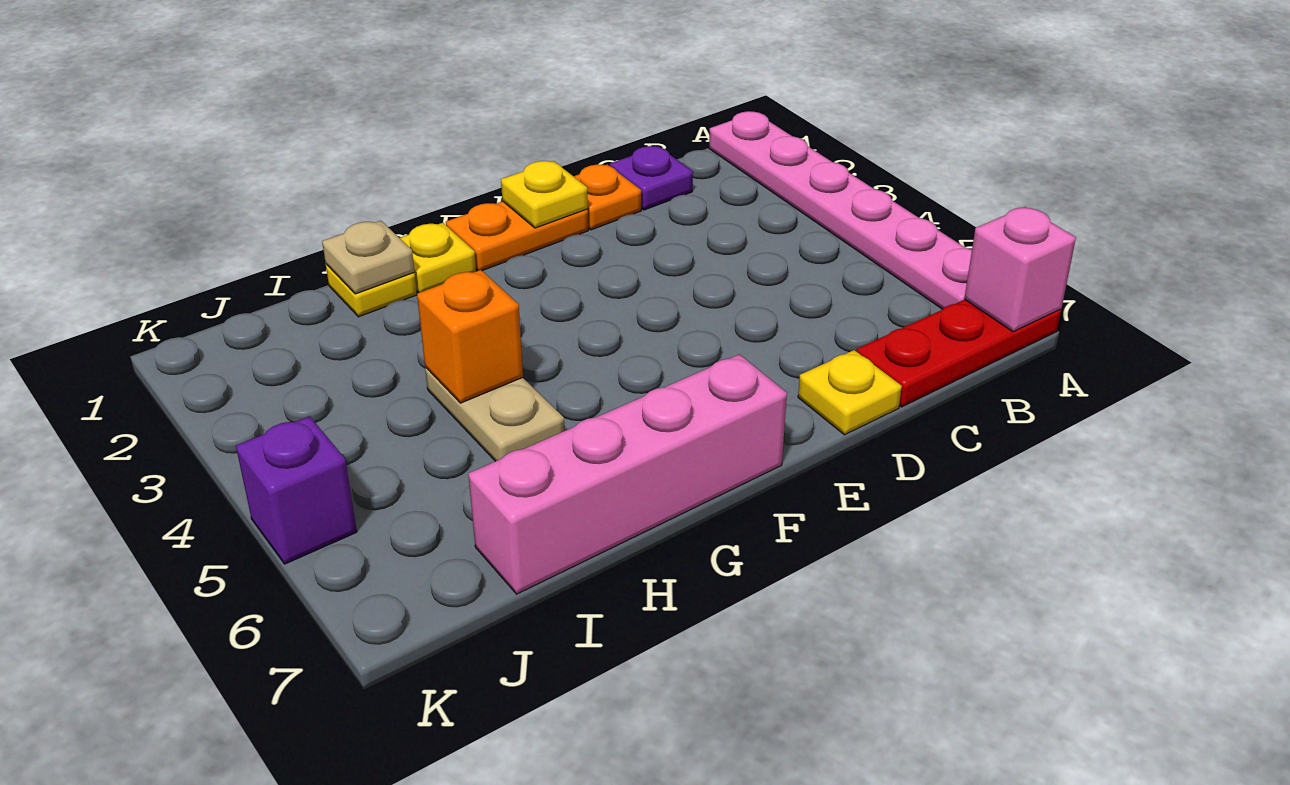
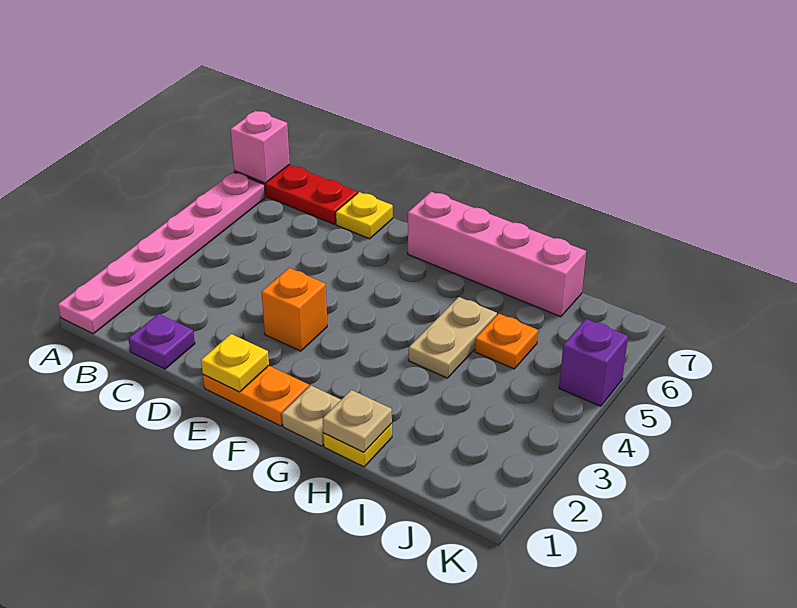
orange 1x1 plate [574,164,641,230] -> orange 1x1 plate moved to [475,314,538,369]
yellow 1x1 plate [400,223,476,293] -> tan 1x1 plate [282,386,341,446]
orange 1x1 brick [417,270,523,403] -> orange 1x1 brick moved to [261,268,327,351]

